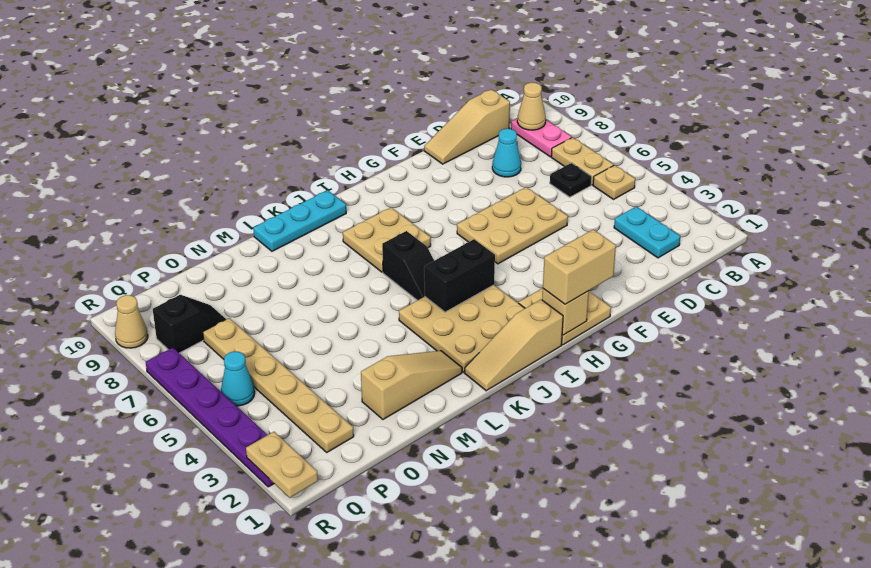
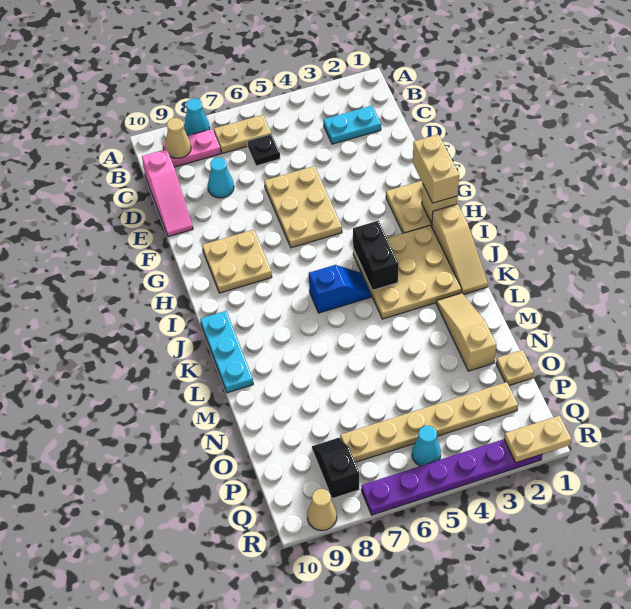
none -> cyan 1x1 cone [184,98,210,136]
tan 1x1 plate [593,165,635,199] -> tan 1x1 plate moved to [496,350,534,386]
tan 1x3 slope [424,89,510,164] -> pink 1x3 slope [142,149,193,237]
tan 2x2 plate [343,207,431,272] -> tan 2x2 plate moved to [202,230,272,293]
black 1x2 slope [382,231,434,300] -> blue 1x2 slope [309,265,371,313]

